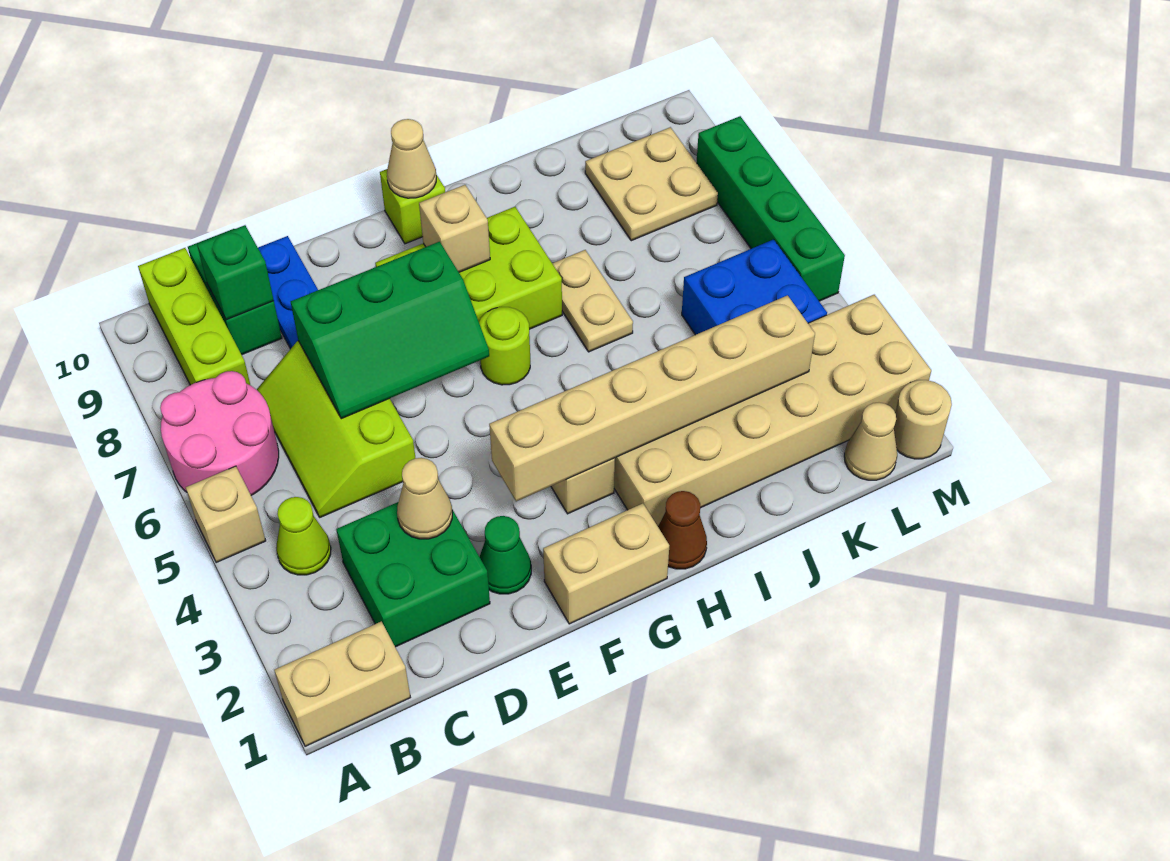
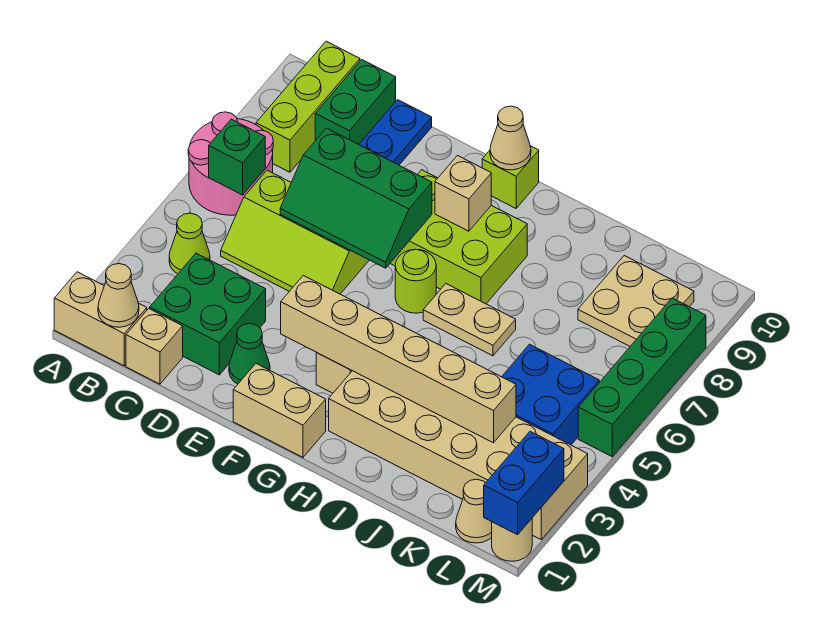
tan 1x1 brick [186,466,266,563] -> tan 1x1 brick moved to [126,308,183,384]
lime 2x3 slope [257,341,415,517] -> lime 2x3 slope turned to [221,170,369,294]
green 1x1 brick [197,225,274,320] -> green 1x1 brick moved to [209,119,265,195]
tan 1x1 cone [397,458,452,539] -> tan 1x1 cone moved to [98,264,139,327]
brown 1x1 cone [658,491,707,569] -> none
tan 1x2 plate [552,250,633,352] -> tan 1x2 plate turned to [423,284,516,356]
none -> blue 1x2 brick [484,431,564,535]

